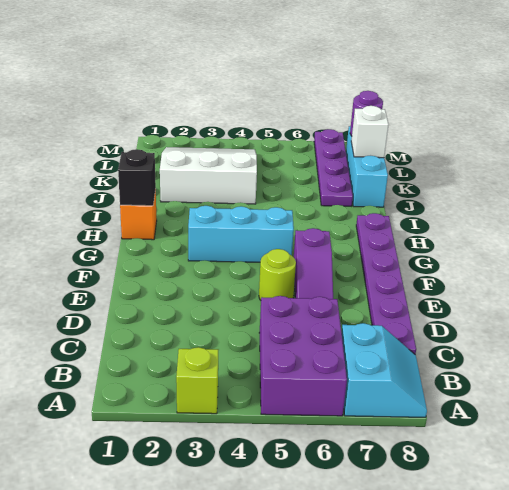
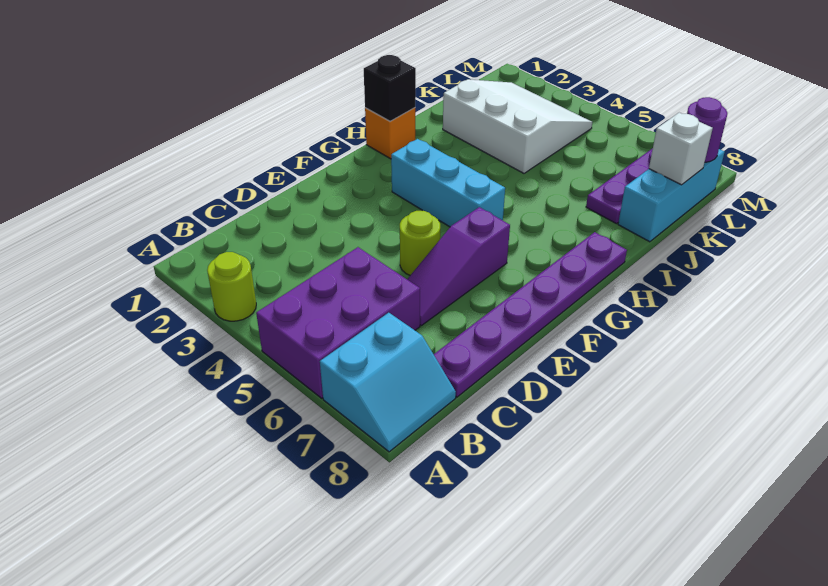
lime 1x1 brick [176,347,218,414] -> lime 1x1 round brick [207,252,256,321]

